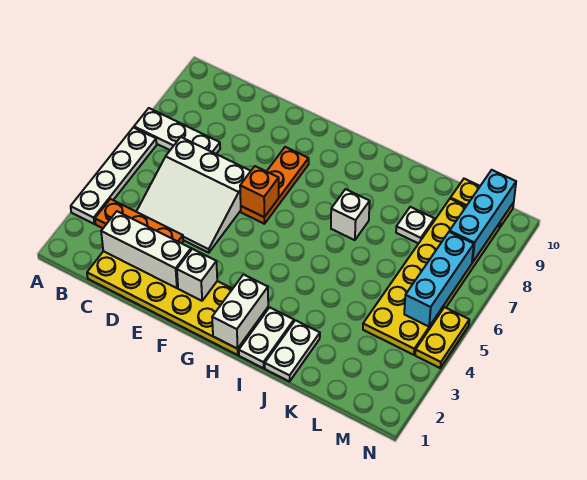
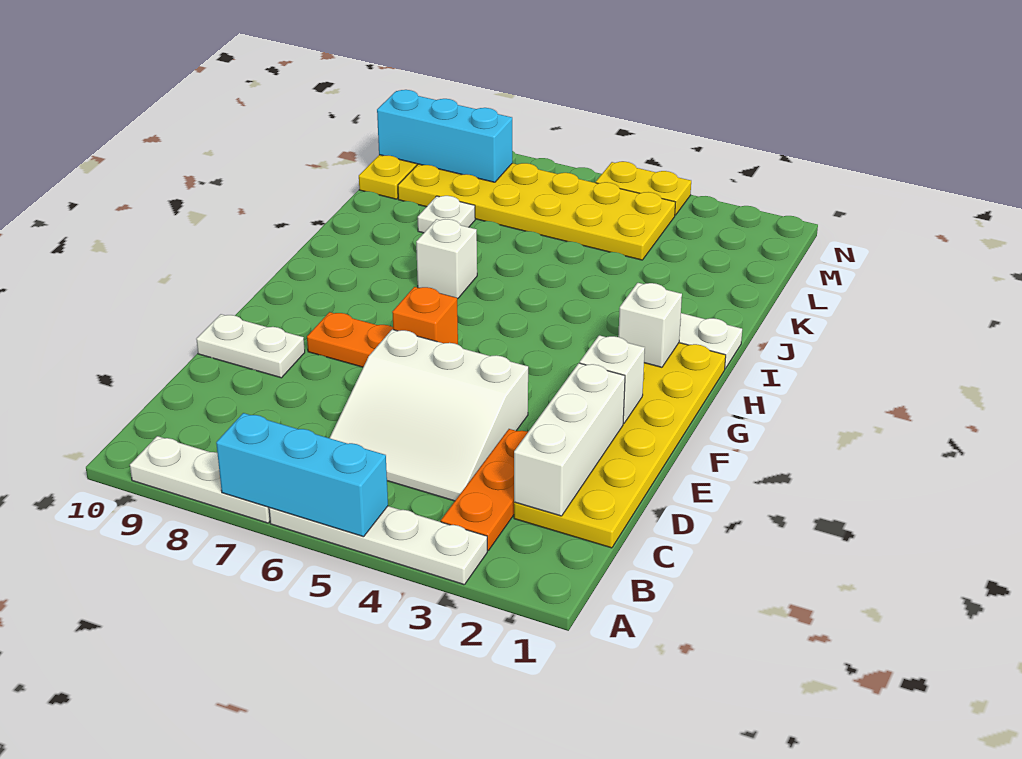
white 1x3 plate [134,108,220,154] -> white 1x3 plate turned to [130,436,270,523]
white 3x3 slope [136,137,250,253] -> white 3x3 slope turned to [330,329,528,501]
white 1x2 brick [212,275,268,349] -> white 1x1 brick [618,283,682,367]
white 1x2 plate [265,320,320,382] -> white 1x2 plate moved to [196,314,305,378]
cyan 1x3 brick [404,232,474,326] -> cyan 1x3 brick moved to [216,413,388,537]

